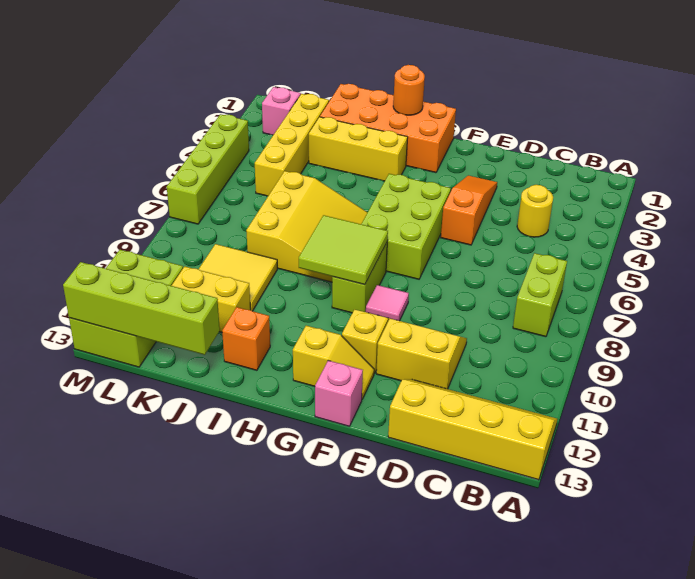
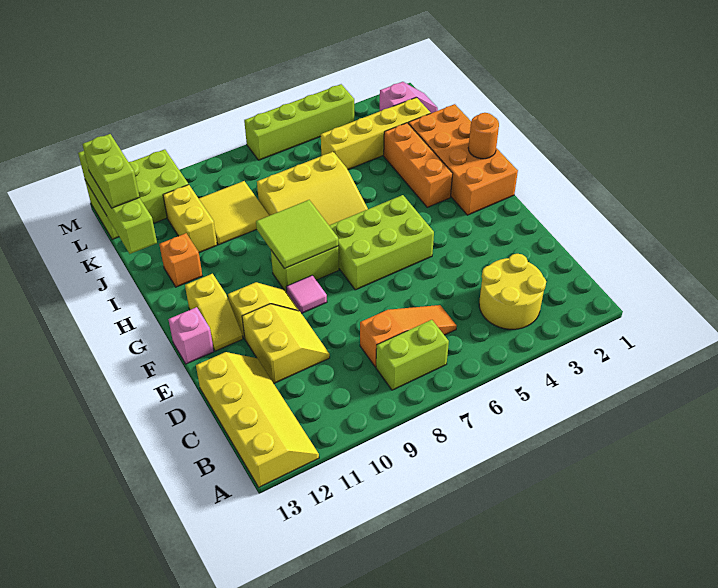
yellow 1x1 round brick [517,185,553,237] -> yellow 2x2 round brick [479,254,546,329]
orange 1x3 slope [441,175,497,245] -> orange 1x3 slope moved to [360,305,457,367]
yellow 1x3 brick [309,117,408,181] -> orange 1x3 brick [384,123,453,207]
none -> lime 1x2 brick [83,134,140,208]

